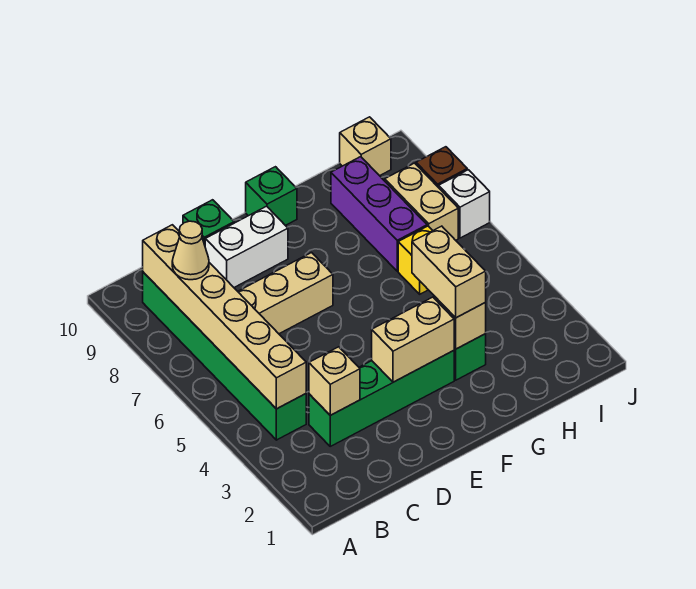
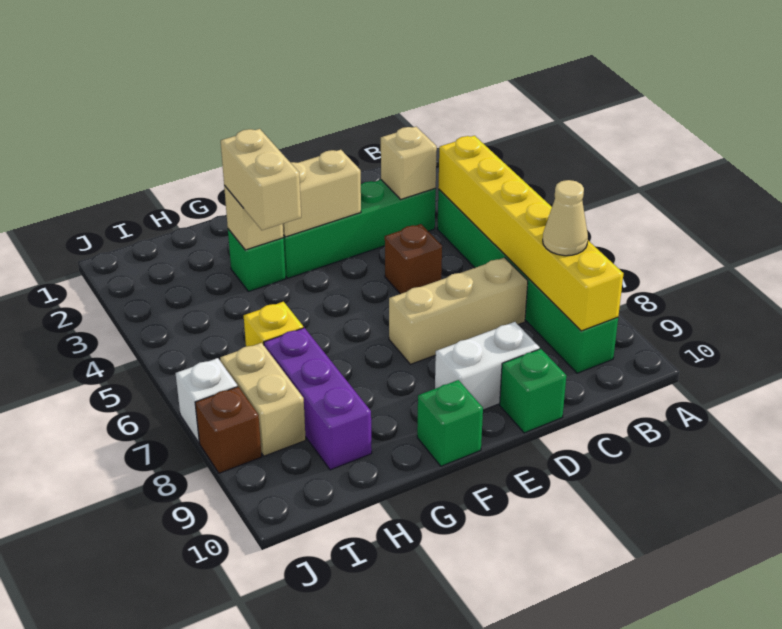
tan 1x6 brick [143,225,306,409] -> yellow 1x6 brick [438,136,623,331]
none -> brown 1x1 brick [385,224,442,294]
tan 1x1 brick [340,117,391,176] -> none

